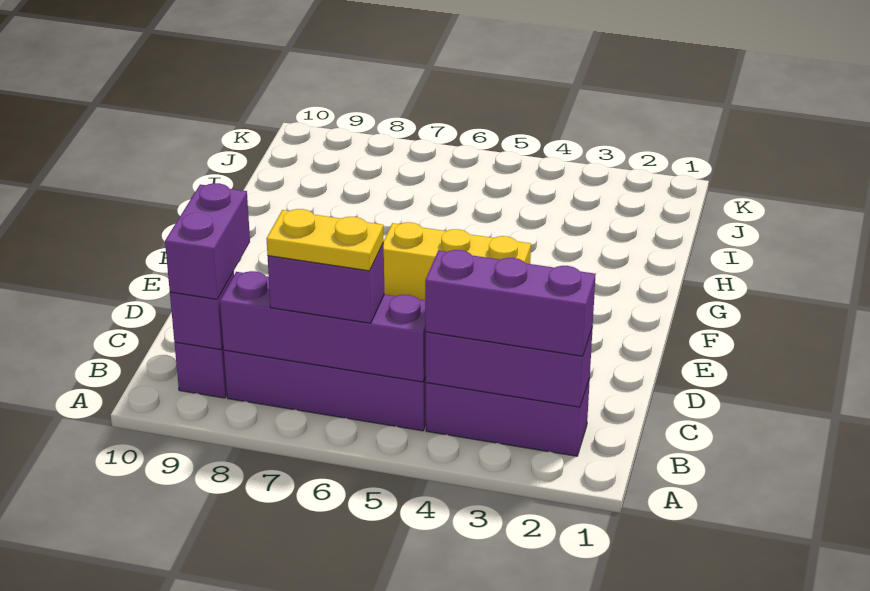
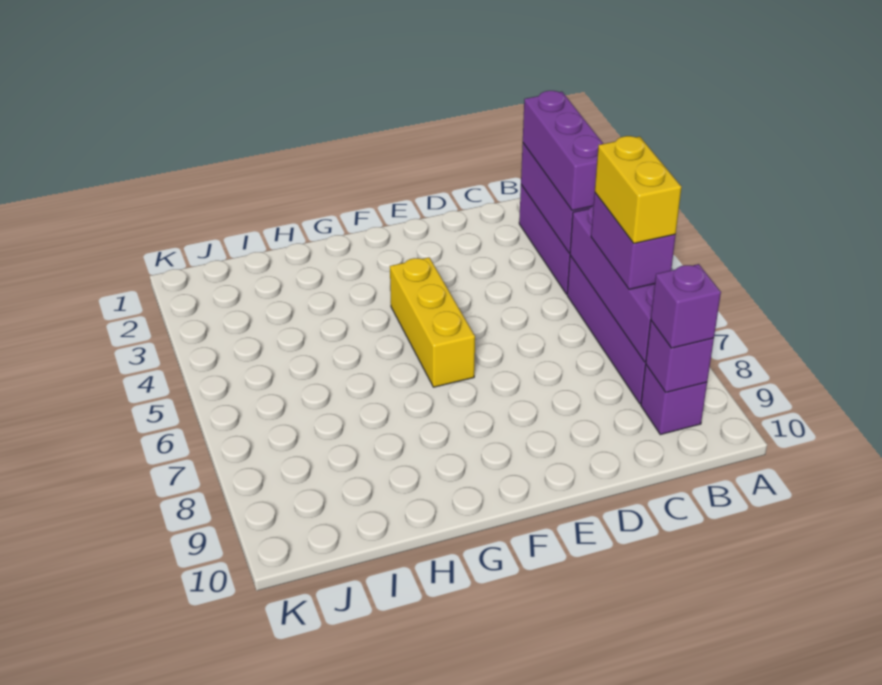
yellow 1x2 plate [266,209,384,271] -> yellow 1x2 brick [595,136,681,243]
purple 1x2 brick [165,183,250,299] -> purple 1x1 brick [651,264,721,348]

